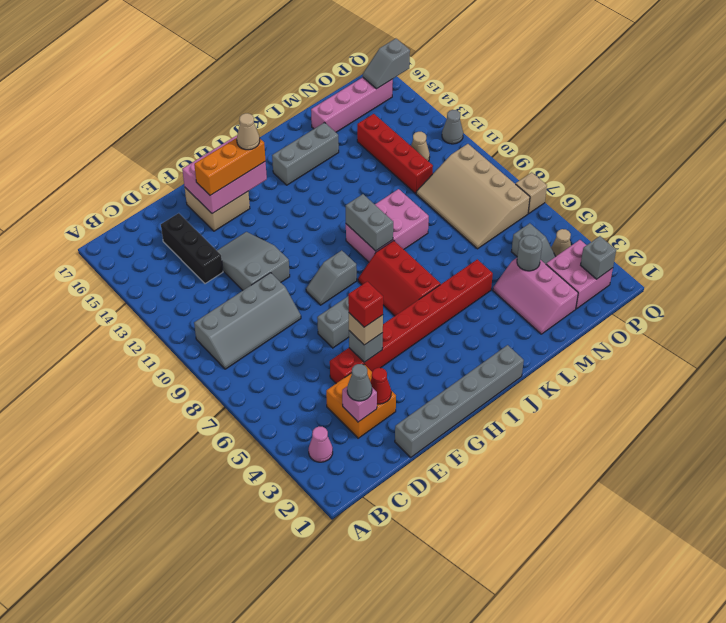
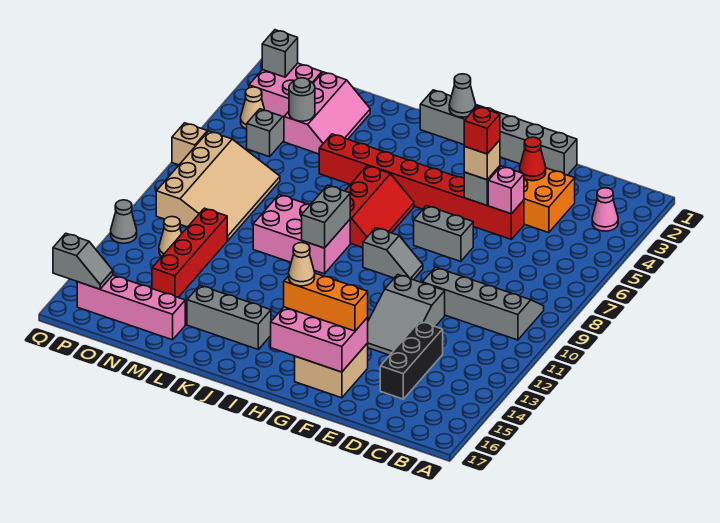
pink 1x1 brick [342,386,377,422] -> pink 1x1 brick moved to [488,166,524,214]
grey 1x1 cone [347,364,372,401] -> grey 1x1 cone moved to [449,74,475,117]

